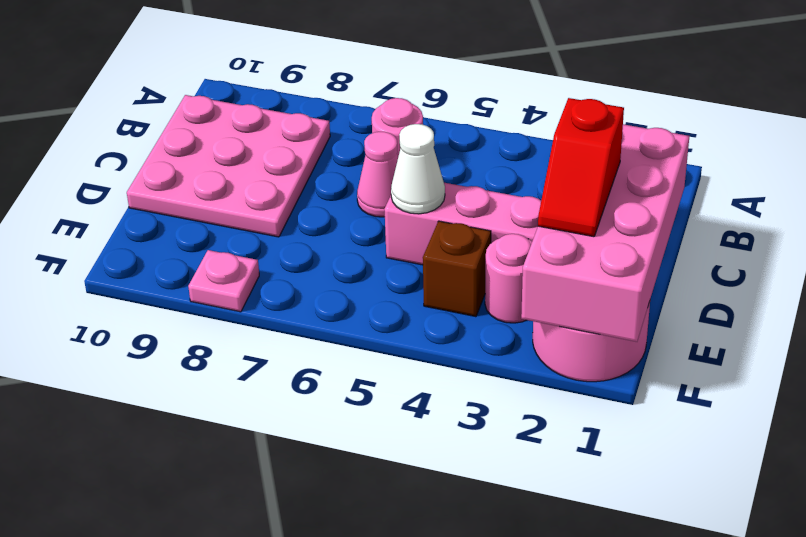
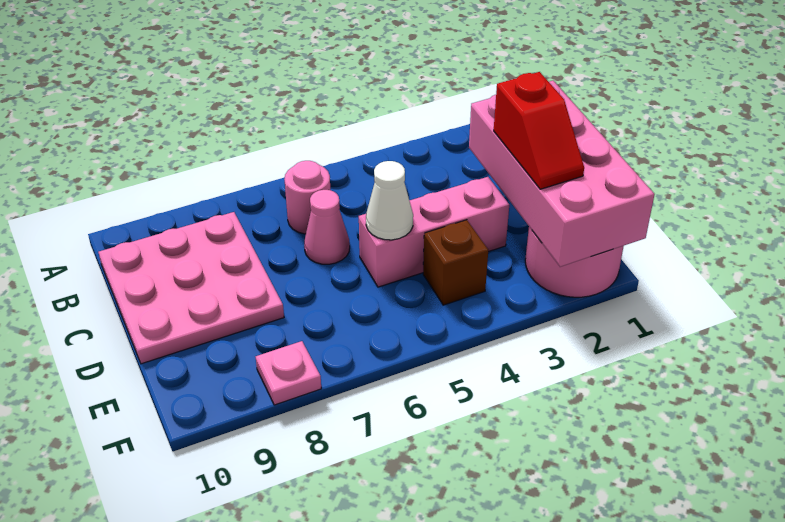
pink 1x1 round brick [485,234,532,323] -> none

